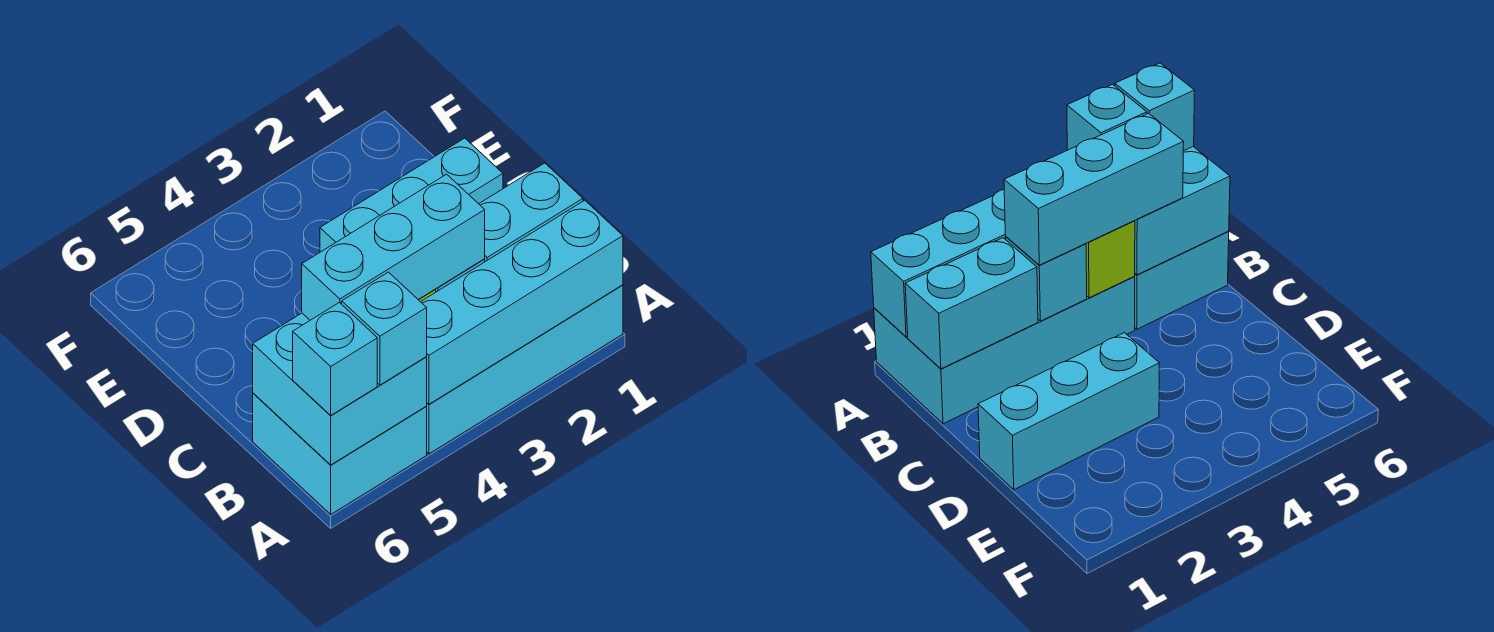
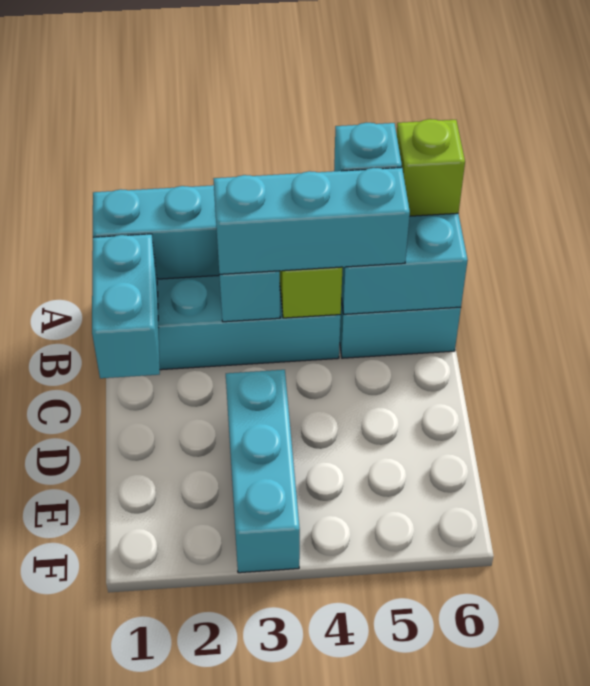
cyan 1x1 brick [293,303,377,415] -> lime 1x1 brick [397,119,465,216]
cyan 1x2 brick [479,163,583,262] -> cyan 1x2 brick turned to [92,234,160,378]
cyan 1x3 brick [320,138,503,252] -> cyan 1x3 brick turned to [226,370,300,573]

